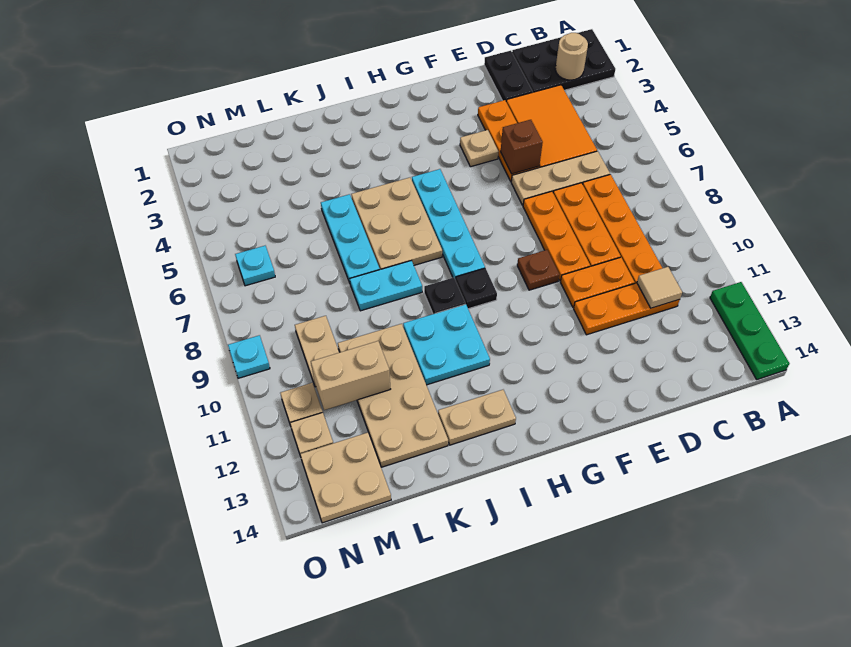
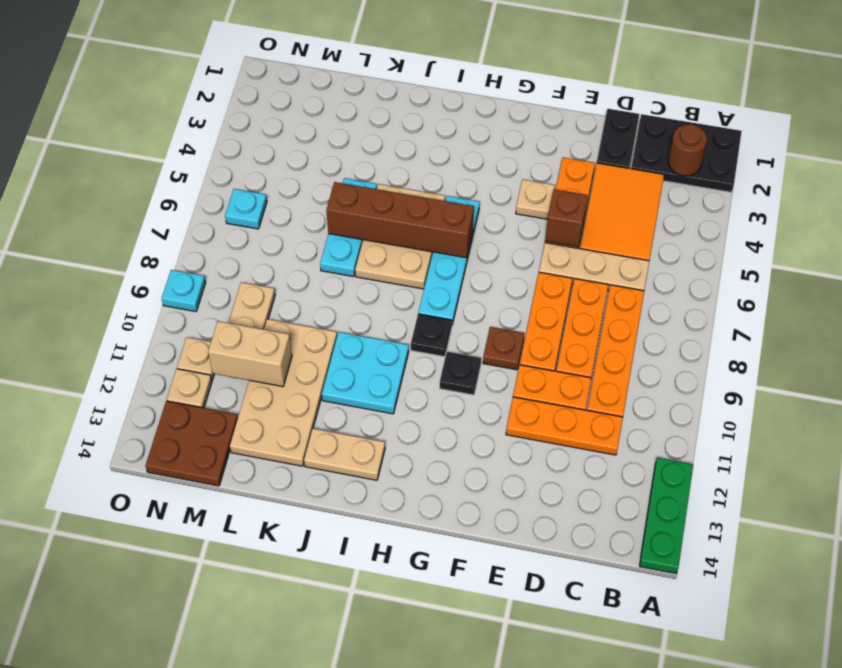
tan 1x1 round brick [555,33,588,80] -> brown 1x1 round brick [668,124,707,176]
tan 1x1 tile [637,267,682,308] -> none
none -> brown 1x4 brick [326,182,474,258]
black 1x1 plate [424,278,465,314] -> black 1x1 plate moved to [440,352,481,395]
cyan 1x2 plate [350,261,422,311] -> none
tan 2x2 plate [300,433,391,523] -> brown 2x2 plate [145,401,238,486]

